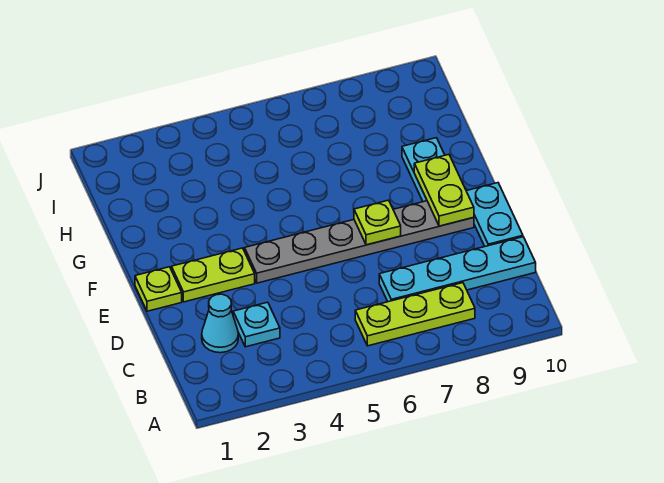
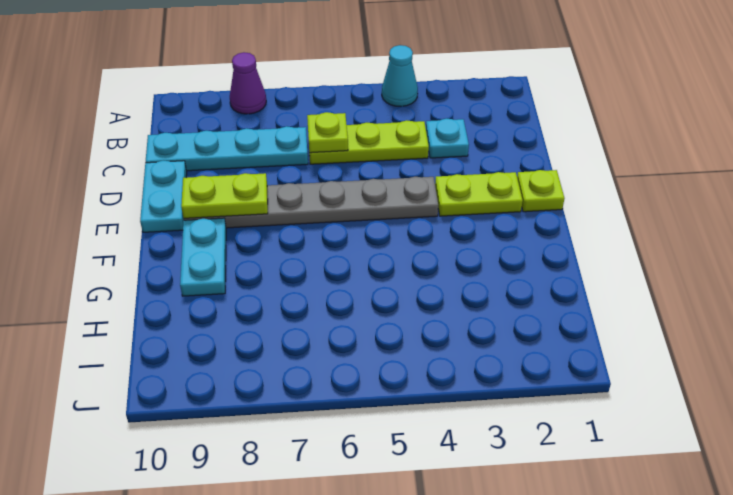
none -> purple 1x1 cone [230,52,266,114]
lime 1x3 plate [355,283,475,346] -> lime 1x3 plate moved to [309,120,429,164]
cyan 1x1 cone [202,294,238,353] -> cyan 1x1 cone moved to [382,45,418,107]
lime 1x1 plate [354,200,401,245] -> lime 1x1 plate moved to [307,112,348,153]
lime 1x2 plate [414,155,474,226] -> lime 1x2 plate turned to [181,173,268,218]

